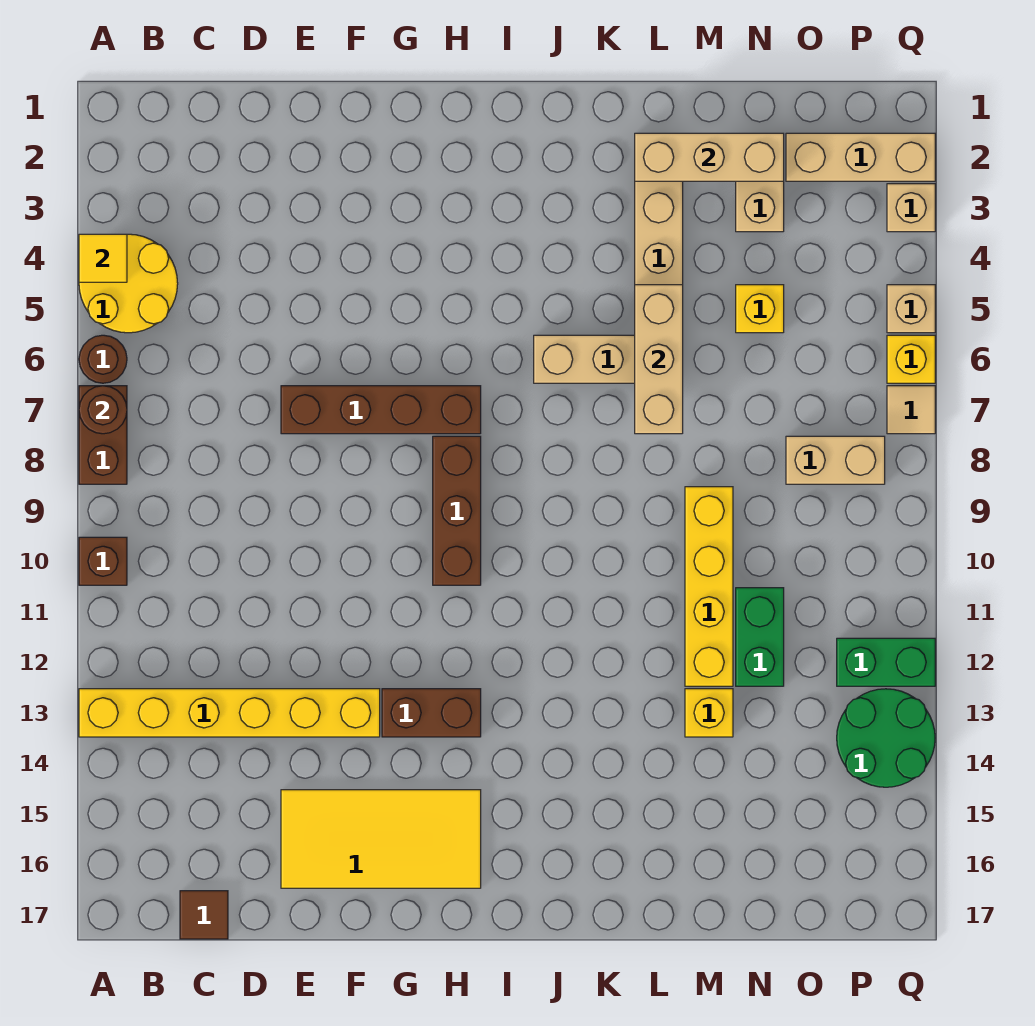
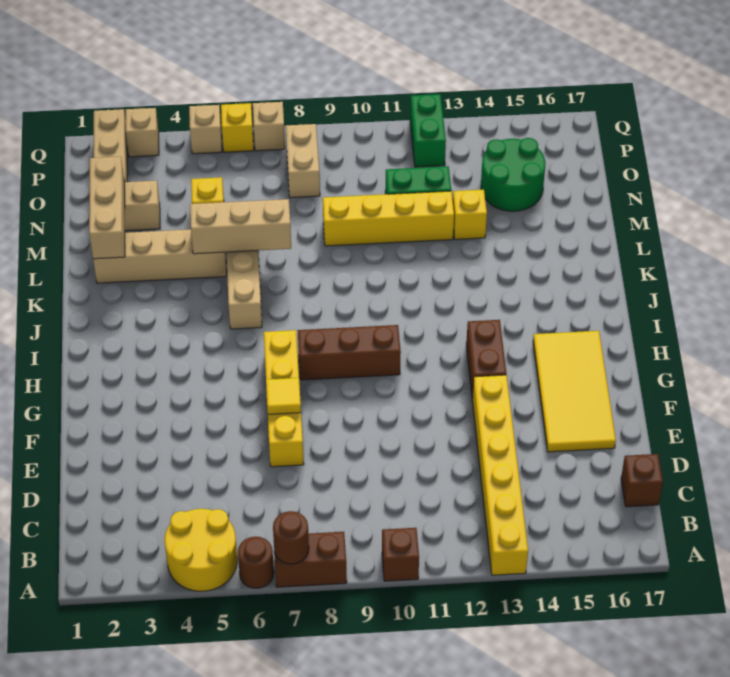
yellow 1x1 tile [79,234,127,282] -> yellow 1x1 tile moved to [266,378,301,414]
brown 1x1 tile [180,891,228,939] -> brown 1x1 brick [621,454,663,507]
brown 1x4 brick [281,386,481,434] -> yellow 1x4 brick [264,330,304,467]
green 2x2 round brick [837,689,935,787] -> green 2x2 round brick moved to [481,138,545,211]
tan 1x1 tile [887,386,935,434] -> tan 1x1 brick [253,102,285,151]

